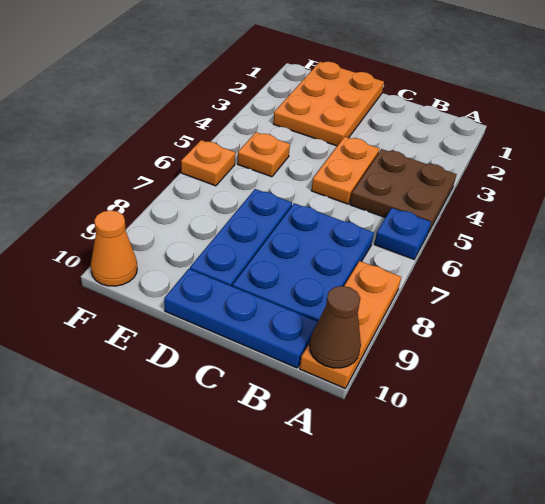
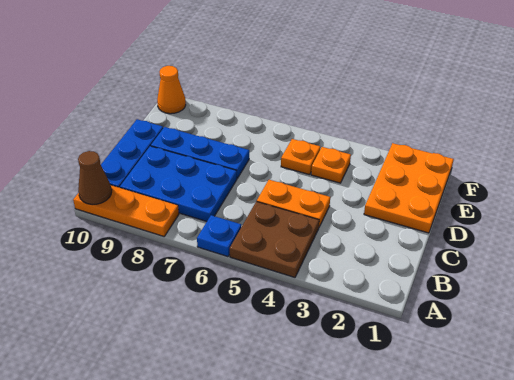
orange 2x3 plate [273,62,384,146] -> orange 2x3 plate turned to [364,143,454,233]
orange 1x1 plate [181,140,235,186] -> orange 1x1 plate moved to [311,147,351,183]

